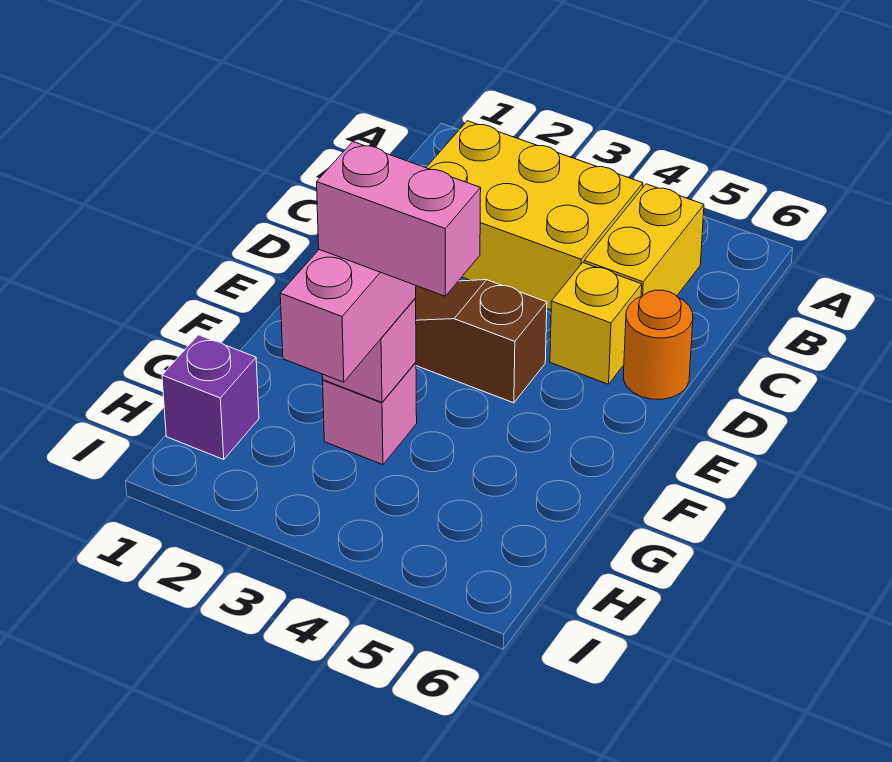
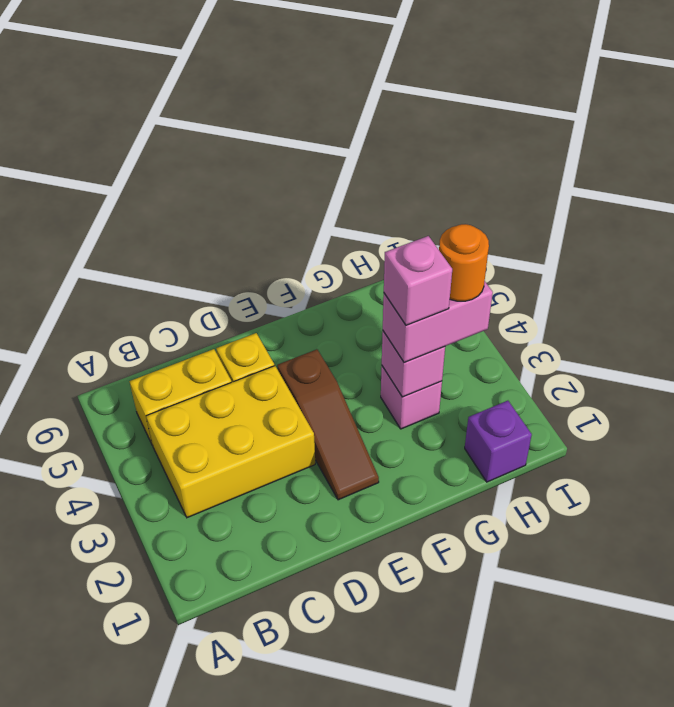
yellow 2x3 brick [426,121,643,310] -> yellow 2x3 brick turned to [146,366,315,518]
orange 1x1 round brick [624,290,693,400] -> orange 1x1 round brick moved to [439,224,489,301]
pink 1x2 brick [317,142,481,296] -> pink 1x1 brick [384,236,452,325]

